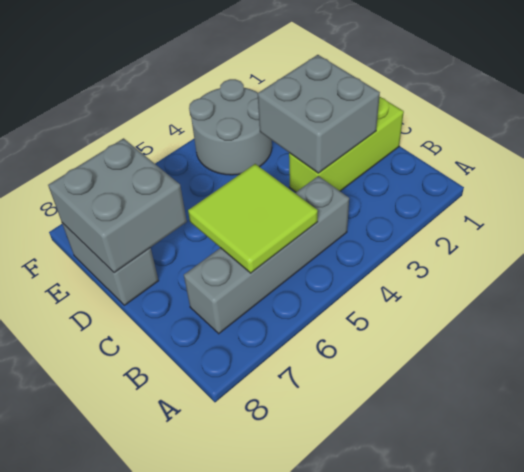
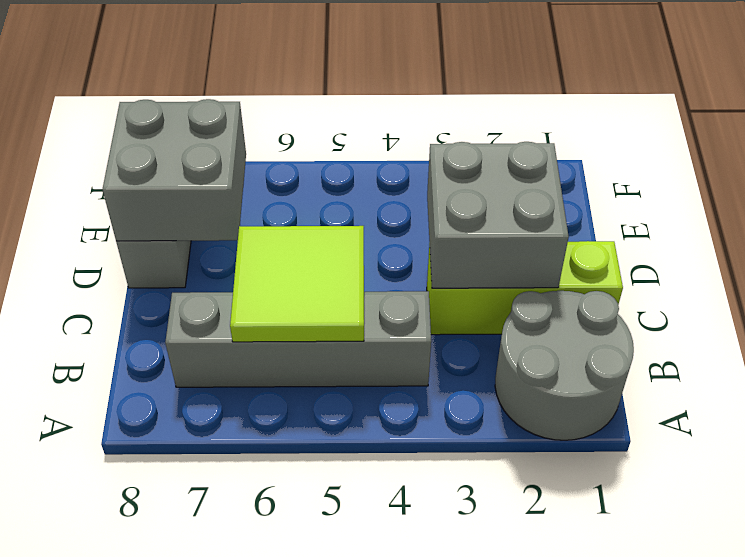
grey 2x2 round brick [189,79,272,175] -> grey 2x2 round brick moved to [495,291,634,440]

